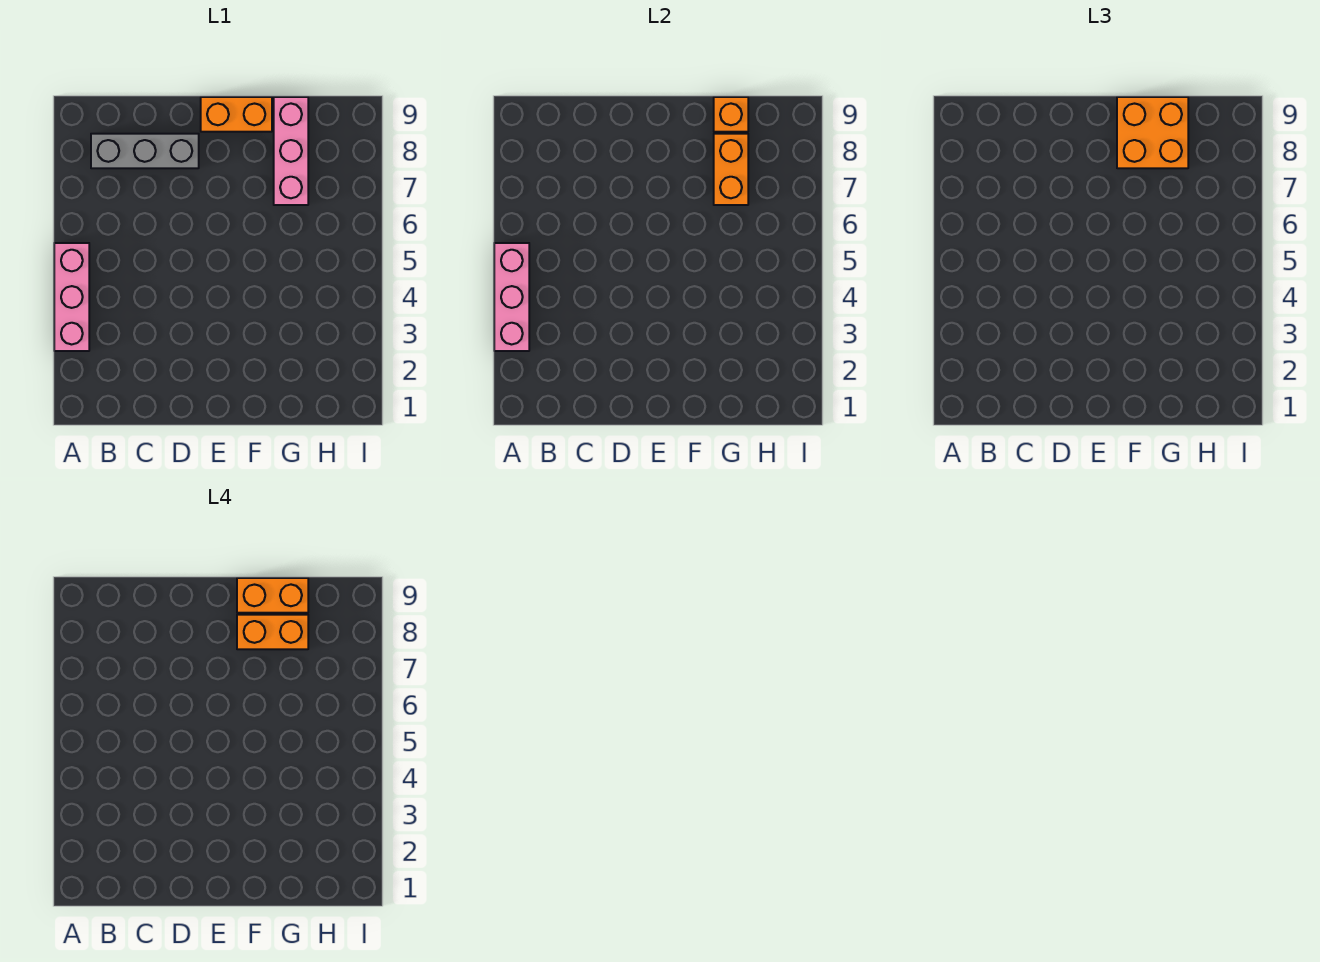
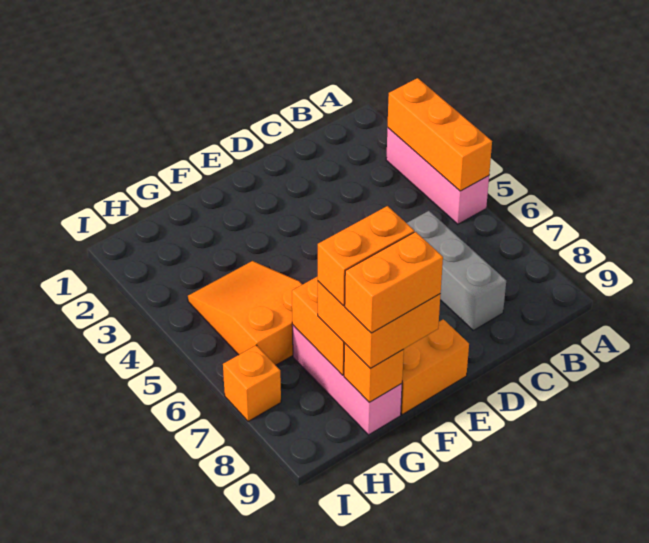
pink 1x3 brick [494,243,529,351] -> orange 1x3 brick [388,78,492,191]
grey 1x3 brick [91,134,199,168] -> grey 1x3 brick turned to [407,211,506,330]
none -> orange 2x3 slope [188,261,302,365]
none -> orange 1x1 brick [223,345,281,422]

